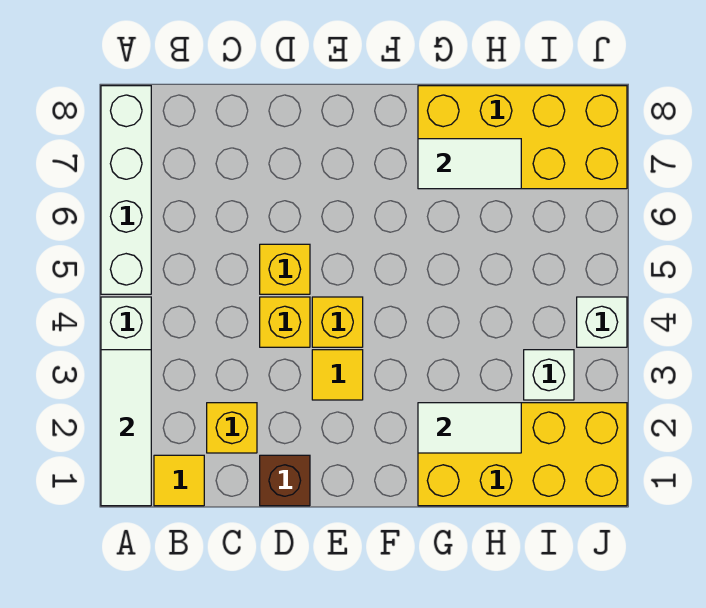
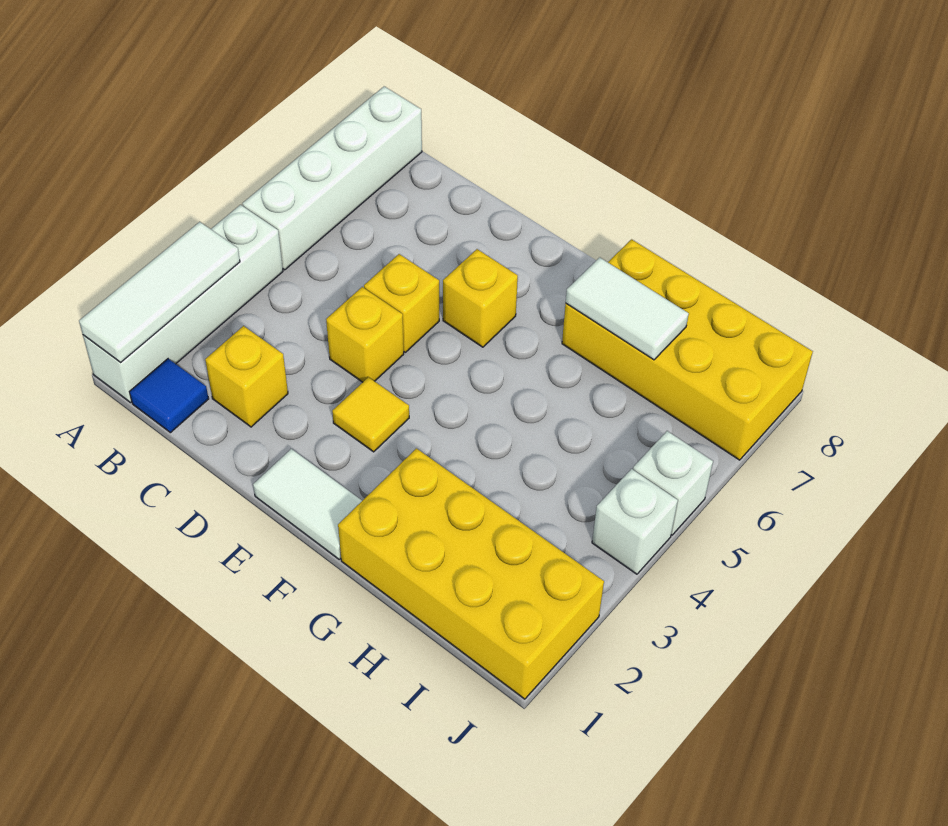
yellow 1x1 tile [154,455,204,506] -> blue 1x1 tile [130,359,209,433]
brown 1x1 brick [260,455,310,506] -> none
yellow 1x1 brick [312,297,363,347] -> yellow 1x1 brick moved to [443,249,518,347]
white 1x2 tile [418,403,521,453] -> white 1x2 tile moved to [253,449,362,559]
white 1x1 brick [524,350,574,400] -> white 1x1 brick moved to [633,431,713,535]

